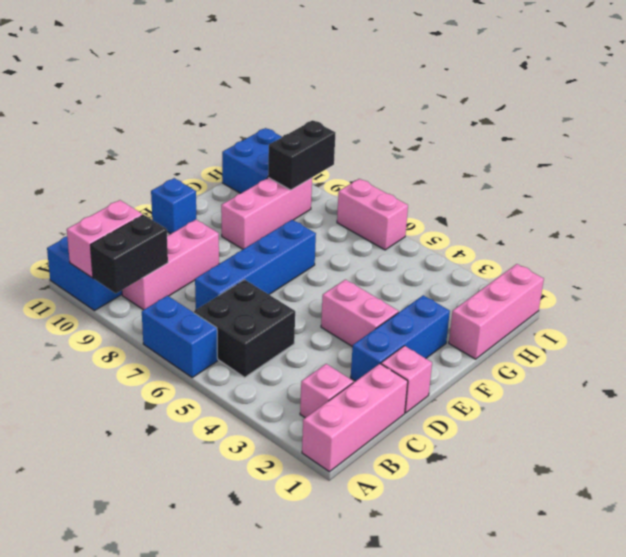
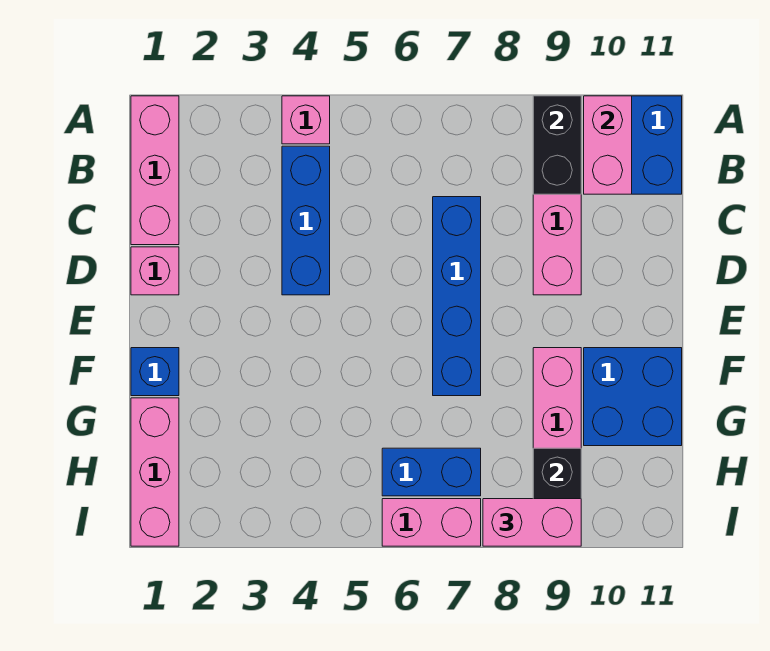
blue 1x2 brick [142,296,218,377] -> blue 1x2 brick moved to [382,448,481,496]
pink 1x1 brick [300,364,353,418] -> pink 1x1 brick moved to [282,96,330,144]
black 2x2 brick [194,280,295,377] -> none
blue 1x3 brick [351,295,450,381] -> blue 1x3 brick moved to [282,146,330,295]
pink 1x2 brick [321,280,399,347] -> pink 1x2 brick moved to [483,499,581,546]
blue 1x1 brick [151,178,196,234] -> blue 1x1 brick moved to [131,348,179,396]
blue 2x2 brick [222,128,282,193] -> blue 2x2 brick moved to [584,348,682,446]

